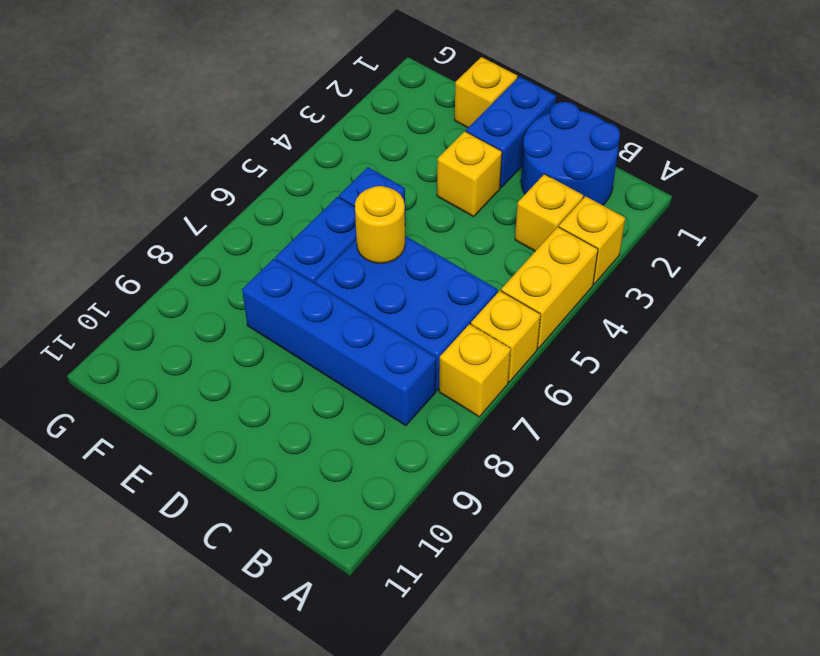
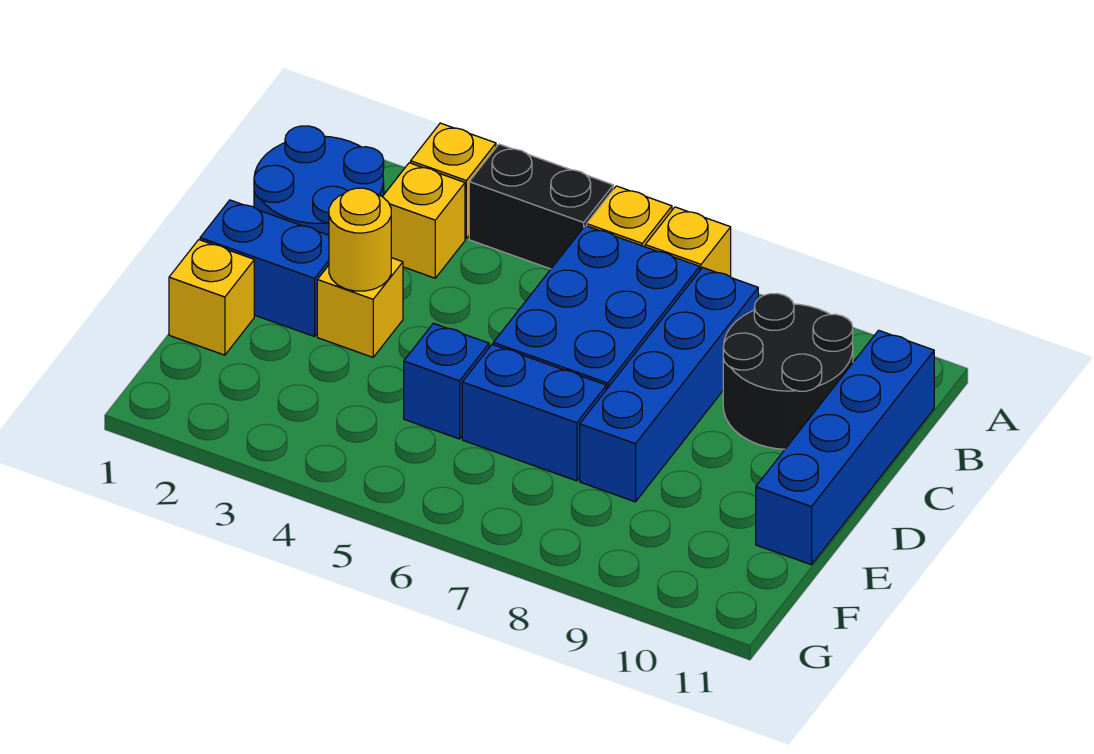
yellow 1x2 brick [501,227,598,349] -> black 1x2 brick [469,144,613,269]
none -> black 2x2 round brick [723,294,853,449]
none -> blue 1x4 brick [756,330,934,565]
yellow 1x1 round brick [355,186,405,264] -> yellow 1x1 round brick moved to [329,188,391,291]

